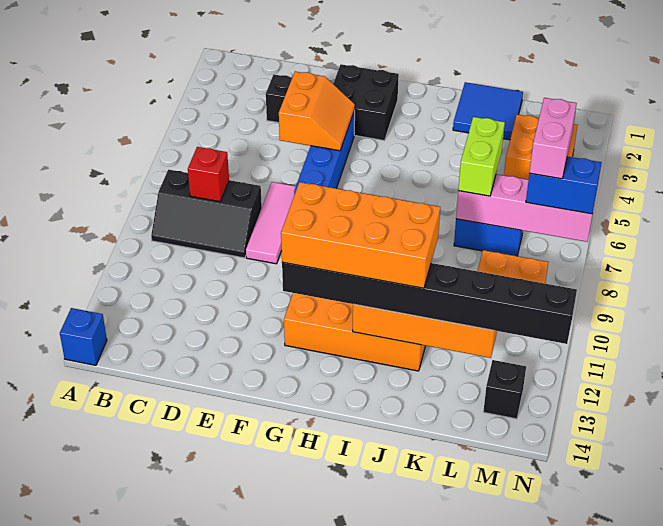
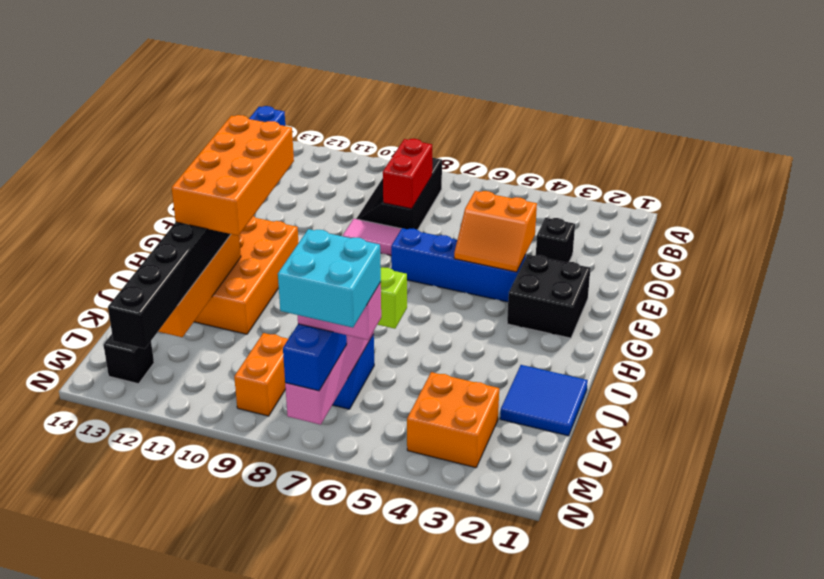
red 1x1 brick [188,147,229,202] -> red 1x2 brick [383,139,432,209]
none -> cyan 2x2 brick [278,229,381,328]

